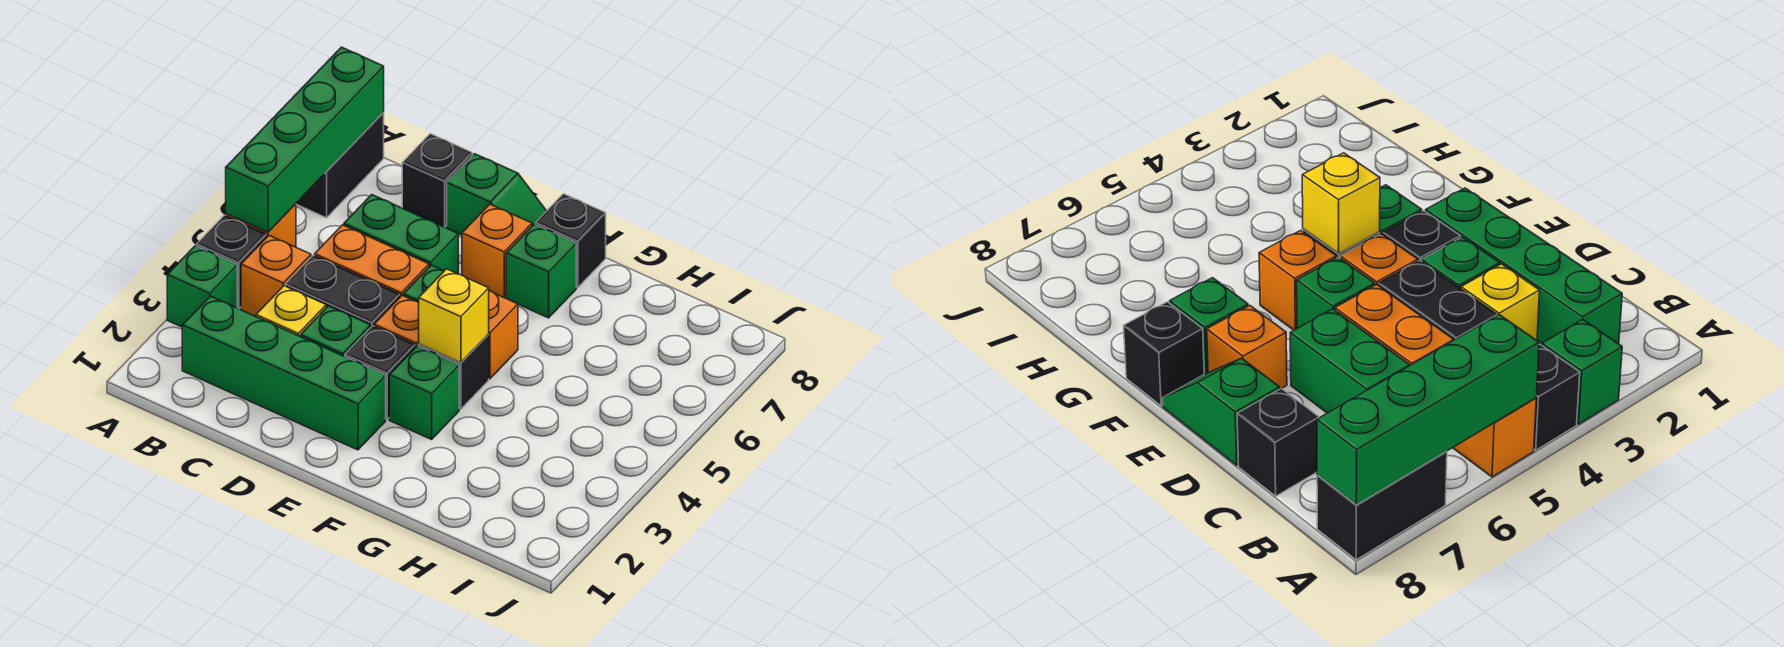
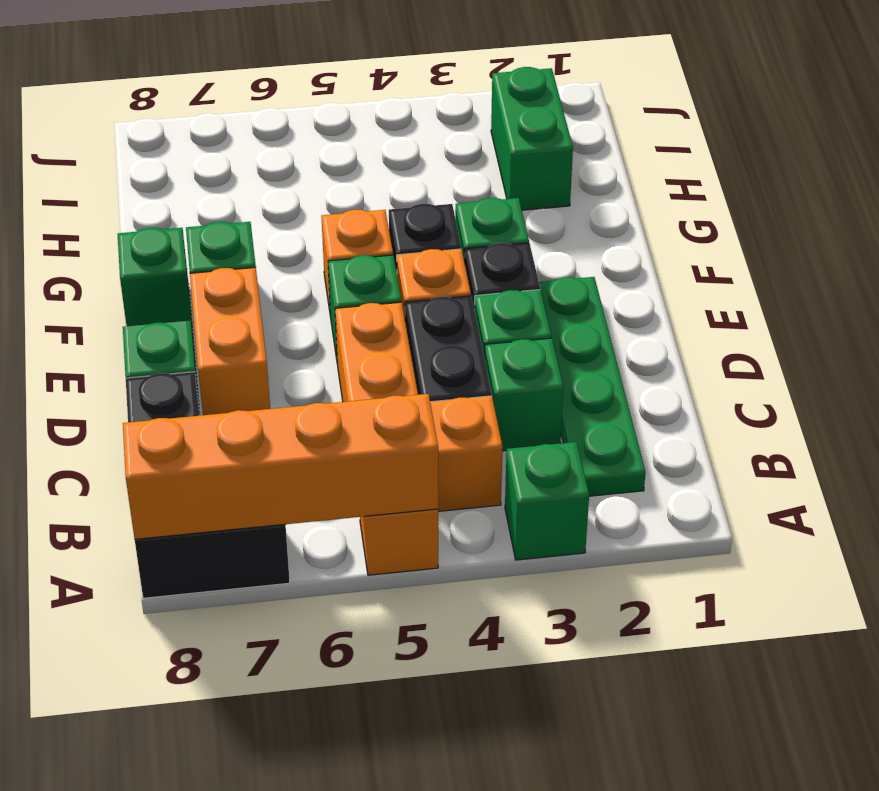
black 1x1 brick [197,215,267,309] -> none
green 1x4 brick [226,47,384,232] -> orange 1x4 brick [123,394,438,539]
green 1x4 brick [182,296,386,450] -> green 1x4 plate [539,277,646,496]
yellow 1x1 brick [256,286,326,336] -> green 1x1 brick [485,338,564,451]
green 1x2 brick [344,195,458,274] -> green 1x2 brick moved to [491,67,573,210]
orange 1x1 brick [462,204,532,298] -> orange 1x2 brick [190,267,270,415]
yellow 1x1 brick [419,269,489,363] -> none
black 1x1 brick [536,194,606,288] -> green 1x1 brick [118,228,192,326]

